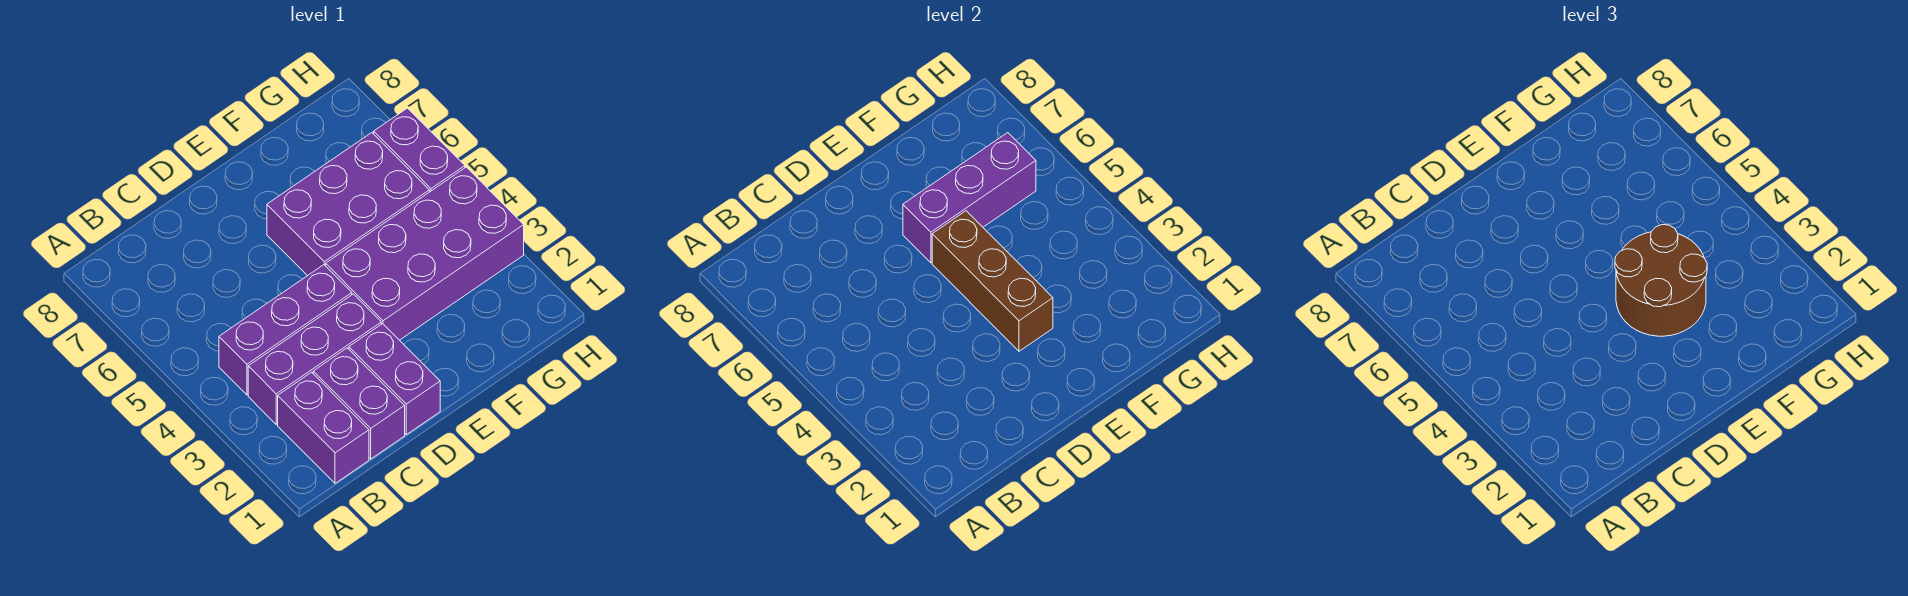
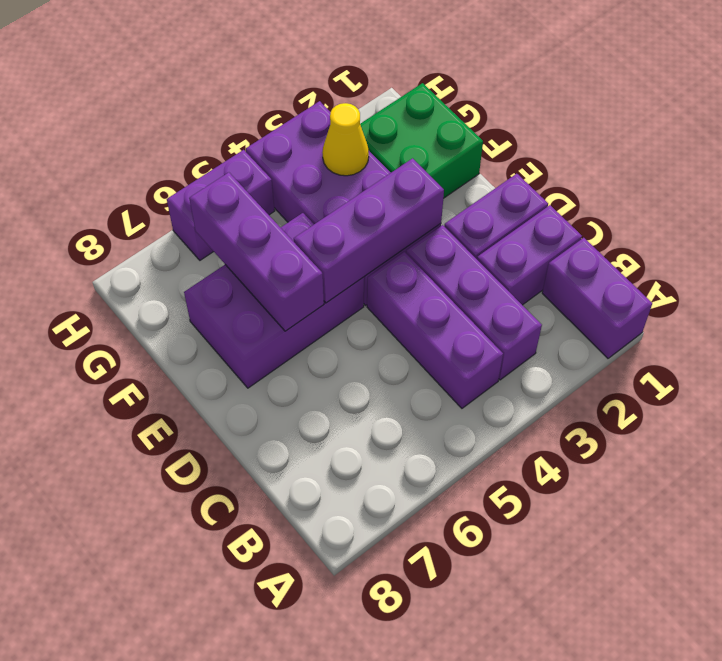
purple 1x2 brick [278,372,369,483] -> purple 1x2 brick turned to [542,238,652,358]
brown 1x3 brick [932,211,1053,351] -> purple 1x3 brick [294,158,444,303]
brown 2x2 round brick [1615,225,1707,336] -> none
purple 2x3 brick [267,133,429,276] -> purple 2x3 brick turned to [184,213,364,388]
none -> green 2x2 brick [360,83,483,198]
none -> yellow 1x1 cone [322,103,369,176]

